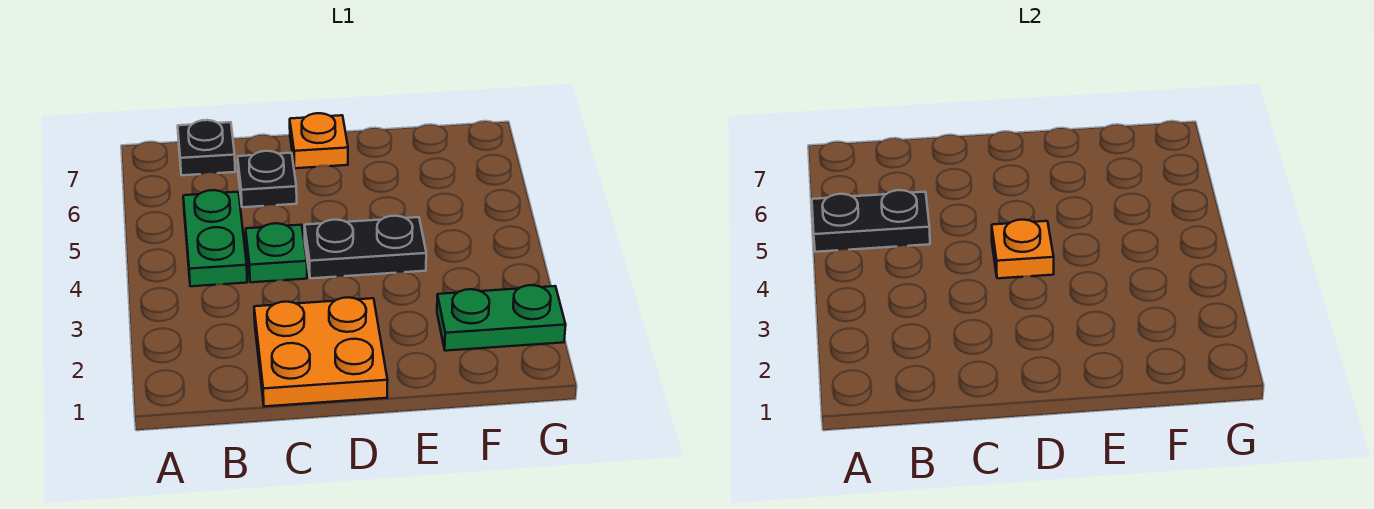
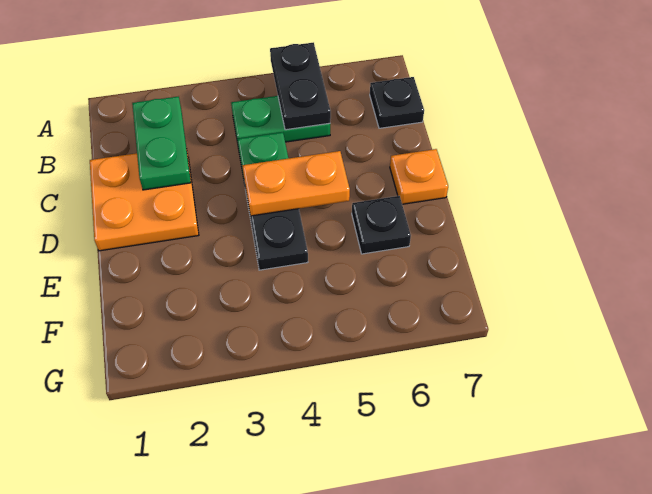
black 1x1 plate [238,151,297,207] -> black 1x1 plate moved to [352,196,411,254]
orange 1x1 plate [992,220,1054,278] -> orange 1x2 plate [242,151,350,216]
green 1x2 plate [437,285,566,351] -> green 1x2 plate moved to [132,97,191,190]

